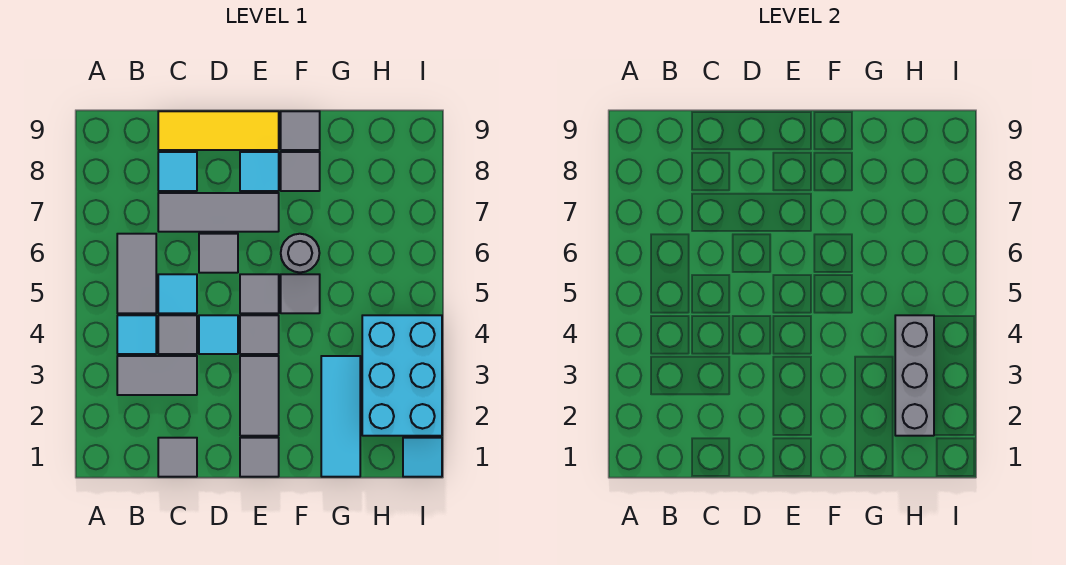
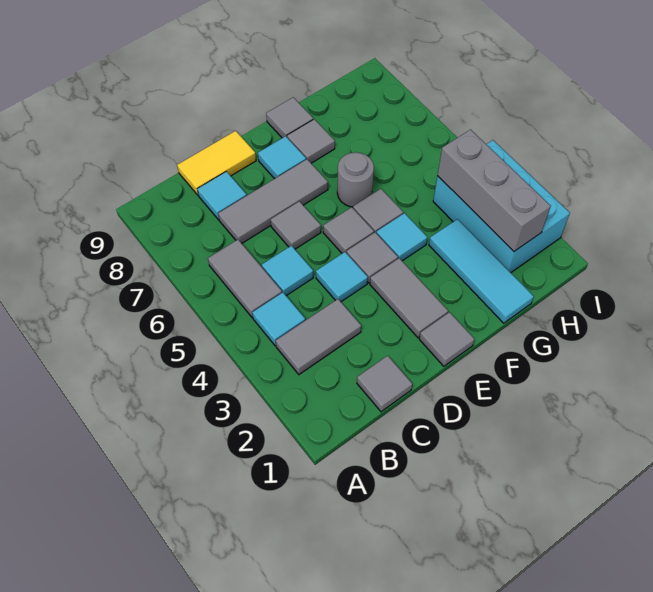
grey 1x1 tile [158,315,197,354] -> none
yellow 1x3 tile [158,111,279,150] -> yellow 1x2 tile [177,131,256,195]
cyan 1x1 tile [403,438,442,477] -> cyan 1x1 tile moved to [376,213,427,261]

